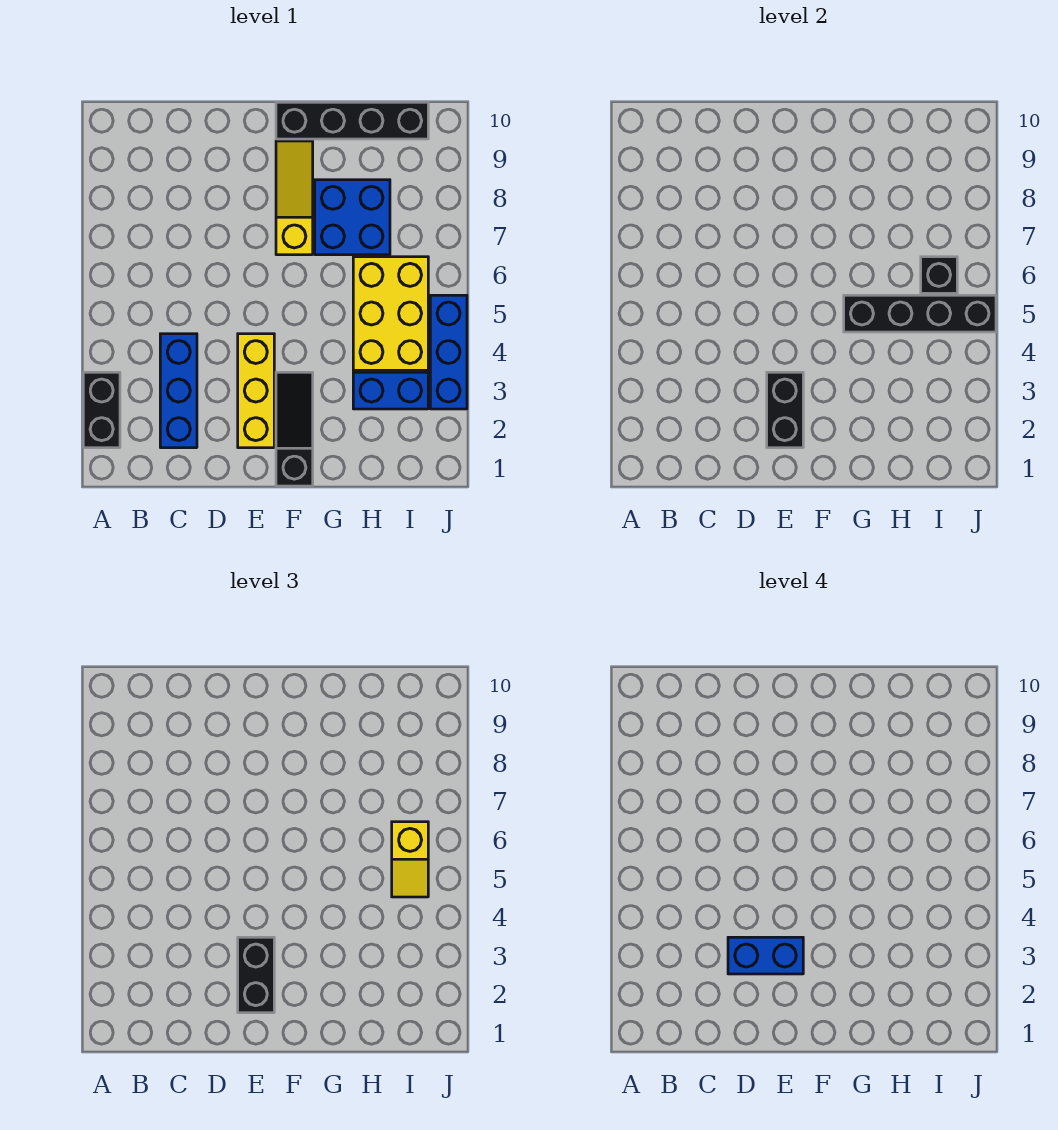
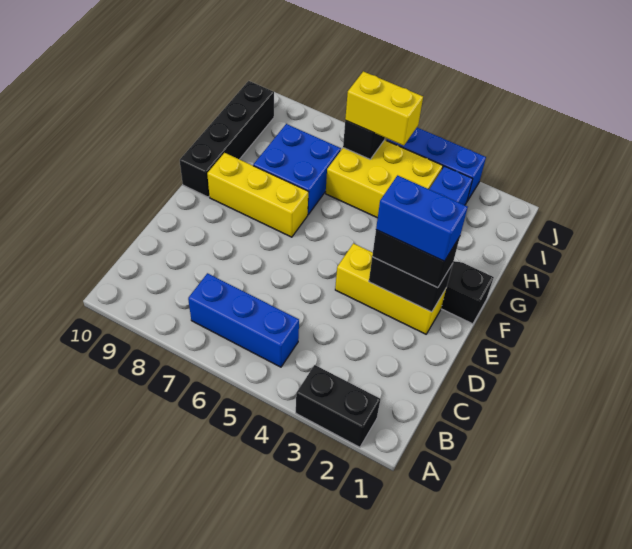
blue 1x3 brick [160,334,197,448] -> blue 1x3 brick moved to [188,273,299,367]
blue 1x2 brick [728,937,803,974] -> blue 1x2 brick turned to [376,175,468,261]
yellow 1x3 slope [276,141,313,255] -> yellow 1x3 brick [207,153,308,237]
black 1x4 brick [844,295,996,332] -> none
yellow 1x2 slope [392,822,428,897] -> yellow 1x2 brick [345,71,423,146]

